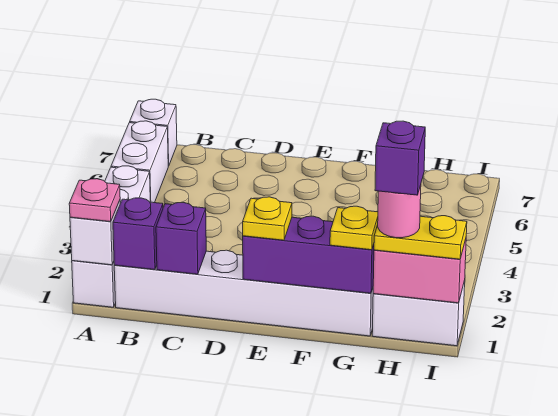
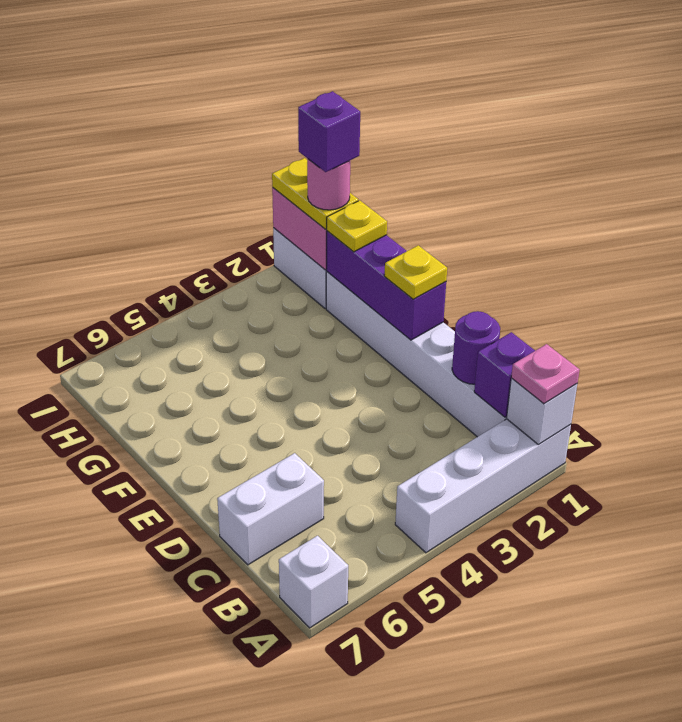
white 1x2 brick [111,121,168,203] -> white 1x2 brick moved to [217,453,324,565]
purple 1x1 brick [156,203,206,274] -> purple 1x1 round brick [452,311,500,384]

